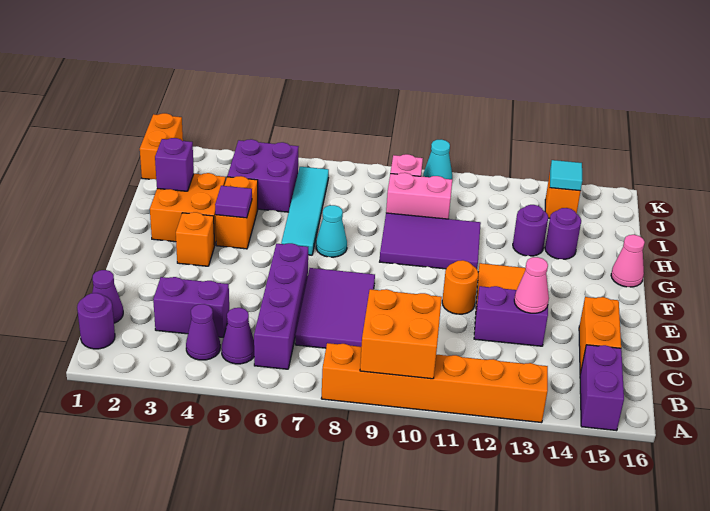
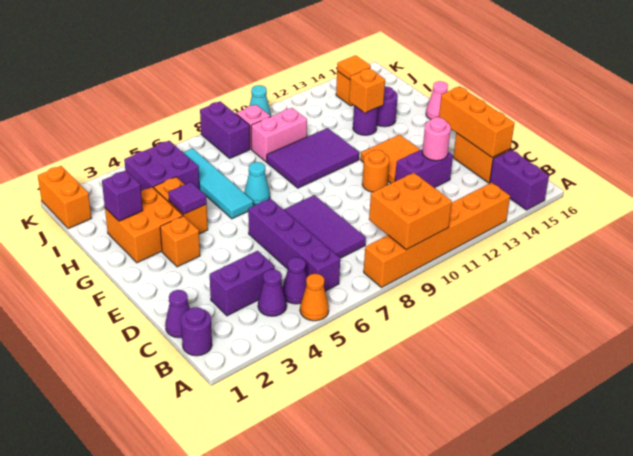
none -> orange 1x1 cone [300,274,329,321]
none -> orange 1x3 brick [439,87,514,158]
pink 1x1 cone [514,257,549,313] -> pink 1x1 round brick [422,117,451,161]
none -> orange 1x1 brick [349,68,385,113]
none -> purple 1x2 brick [200,101,250,158]
cyan 1x1 tile [550,160,582,191] -> orange 1x1 tile [337,55,371,80]

